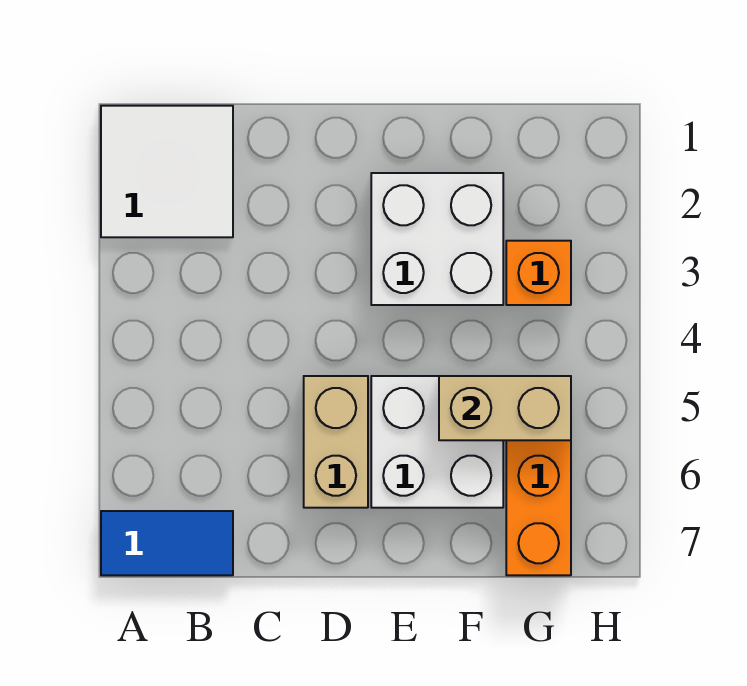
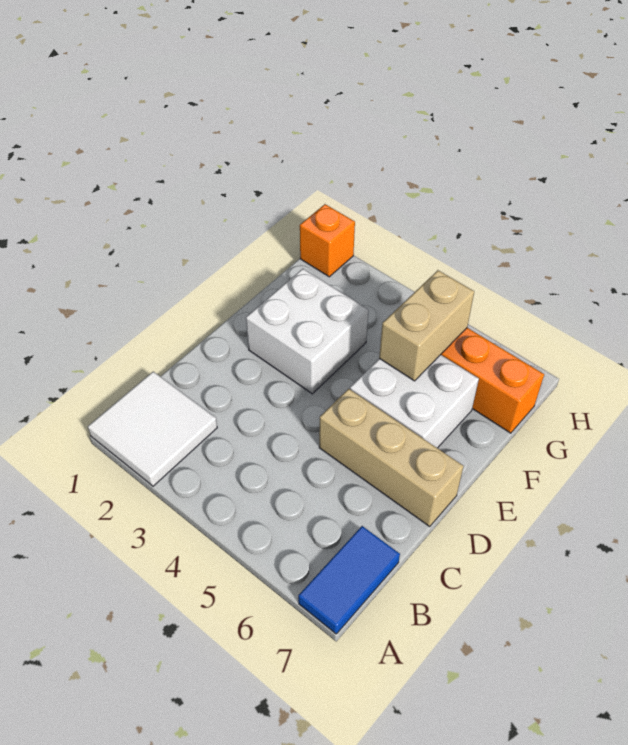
tan 1x2 brick [304,376,368,508] -> tan 1x3 brick [319,389,464,526]
orange 1x1 brick [506,241,571,305] -> orange 1x1 brick moved to [300,204,355,277]

